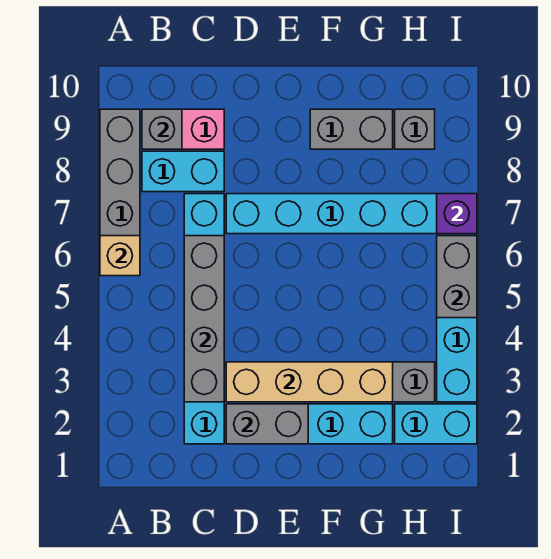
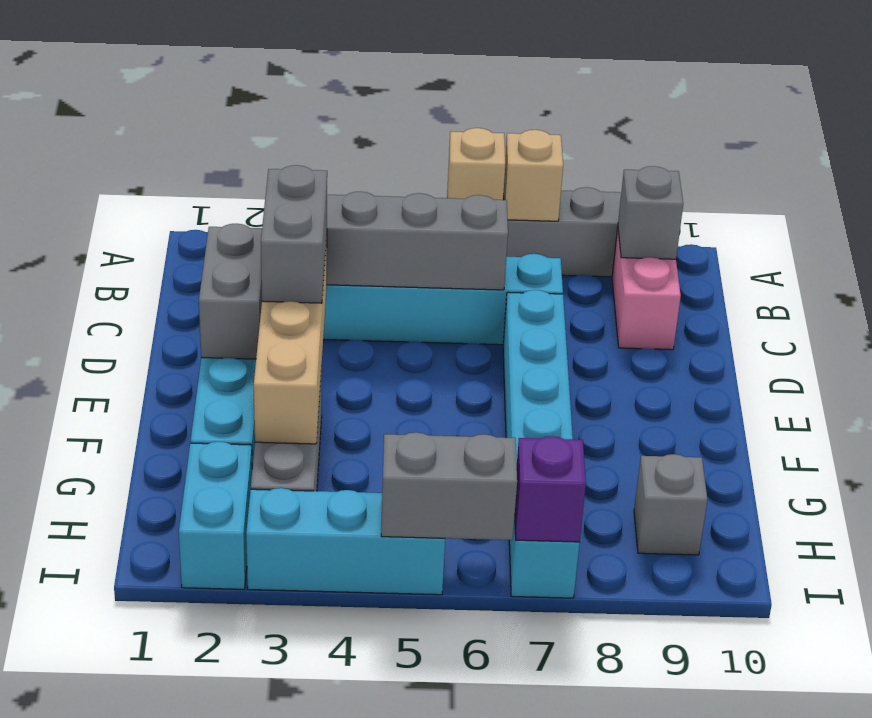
none -> tan 1x1 brick [503,130,563,221]
cyan 1x2 brick [142,151,224,192] -> none
grey 1x2 brick [310,109,393,149] -> grey 1x2 brick moved to [261,165,327,303]

